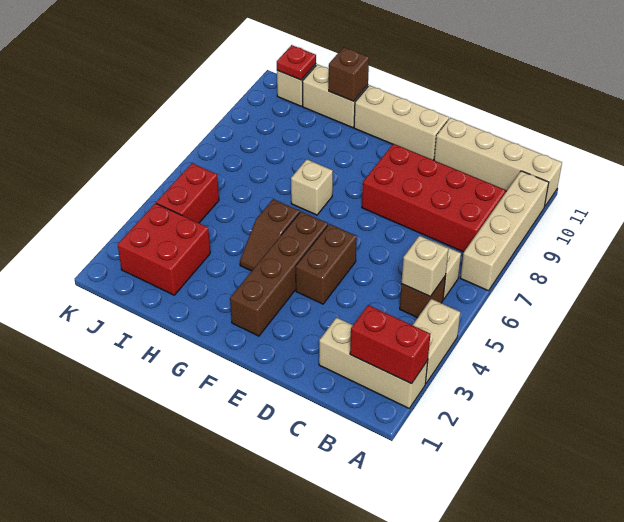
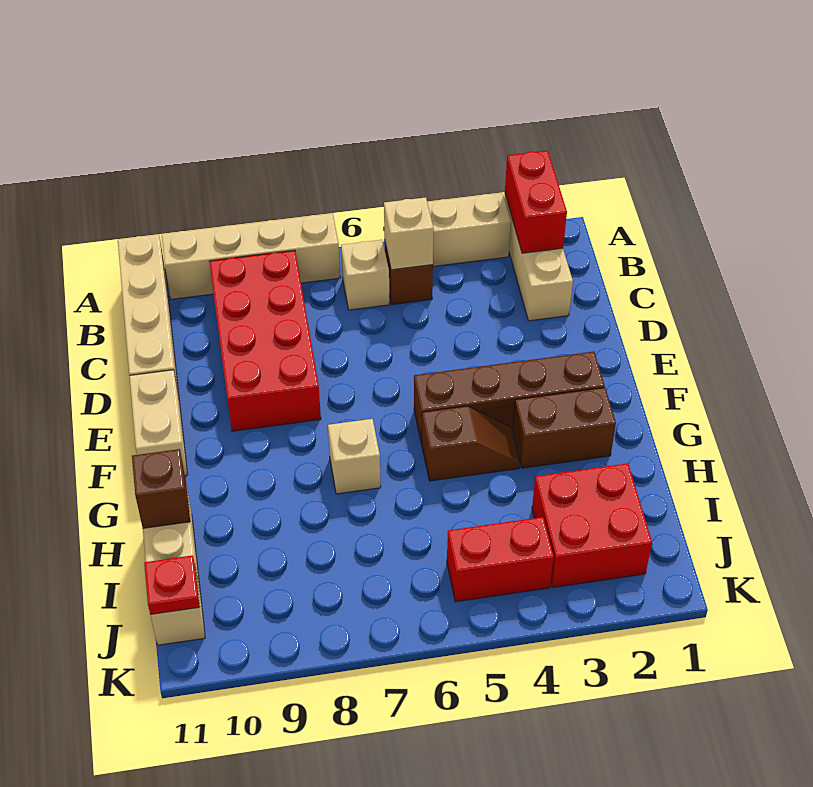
brown 1x2 brick [296,224,357,304] -> brown 1x2 brick moved to [513,388,616,468]
tan 1x3 brick [354,85,449,160] -> tan 1x2 brick [129,370,188,476]

